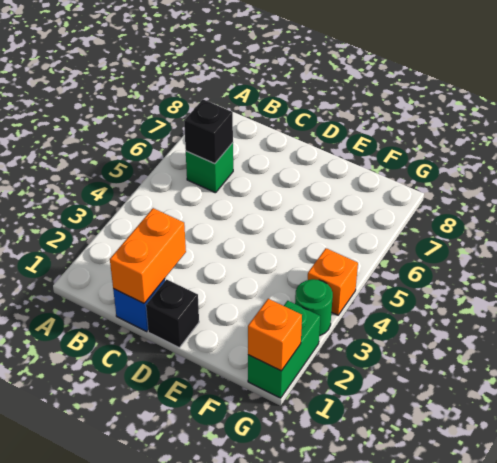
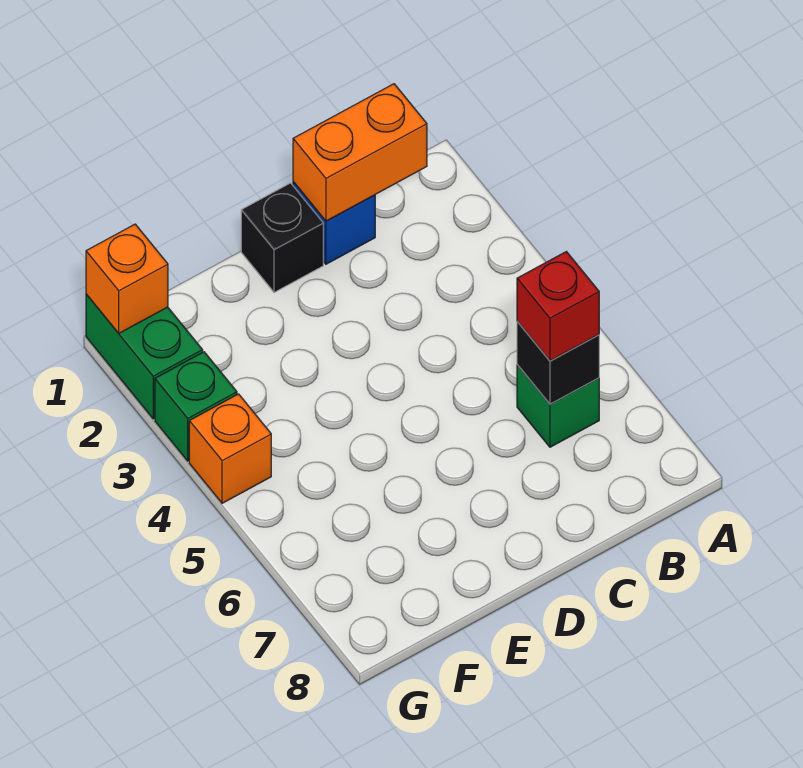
none -> red 1x1 brick [517,252,599,361]
orange 1x2 brick [110,208,186,303] -> orange 1x2 brick turned to [293,84,427,221]
green 1x1 round brick [295,279,333,336] -> green 1x1 brick [155,352,237,461]

